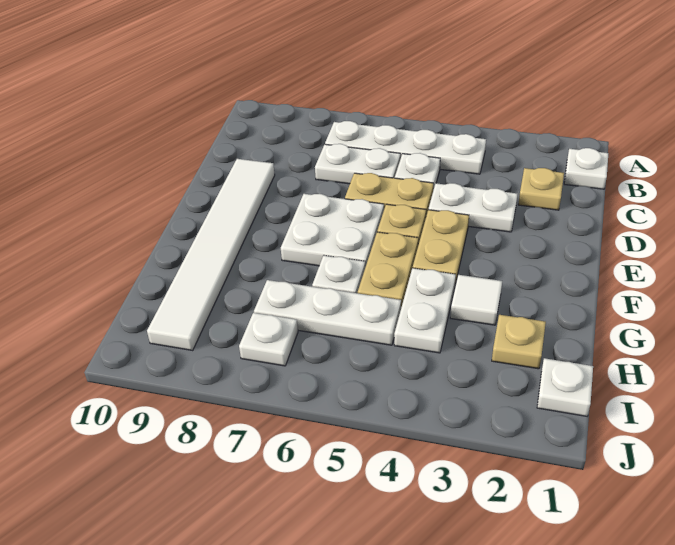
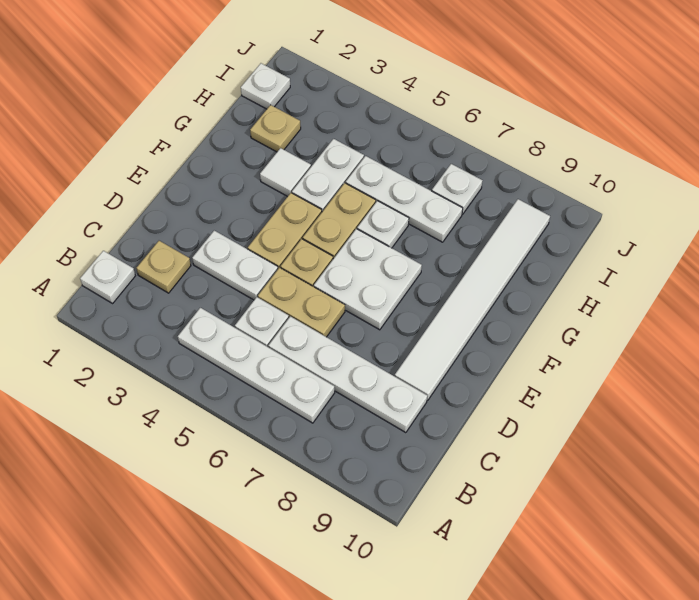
white 1x2 plate [315,144,400,184] -> white 1x4 plate [268,316,427,433]

